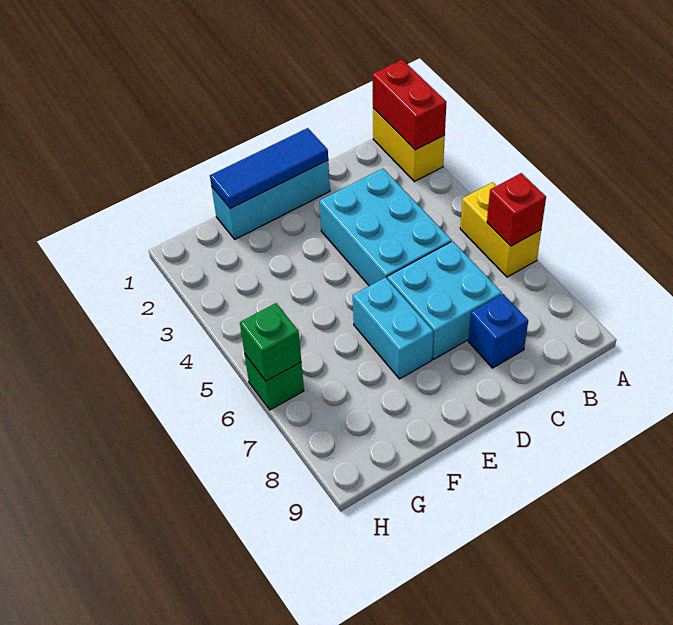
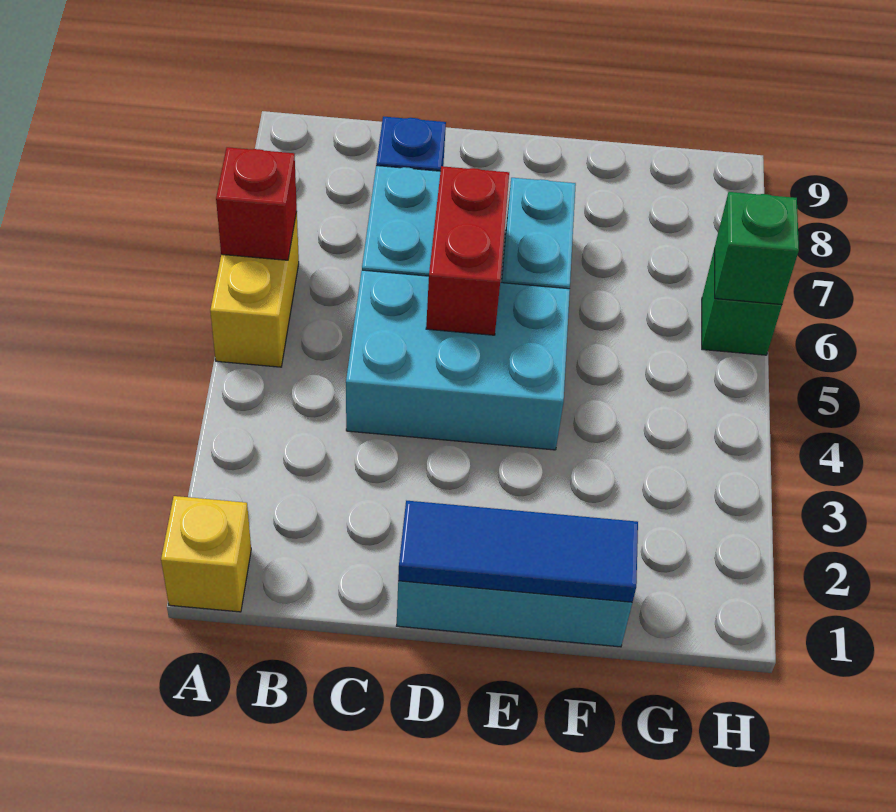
yellow 1x2 brick [373,108,445,182] -> yellow 1x1 brick [161,496,251,612]
red 1x2 brick [373,60,446,150] -> red 1x2 brick moved to [426,166,509,335]
cyan 2x3 brick [320,169,452,286] -> cyan 2x3 brick turned to [346,270,570,450]

